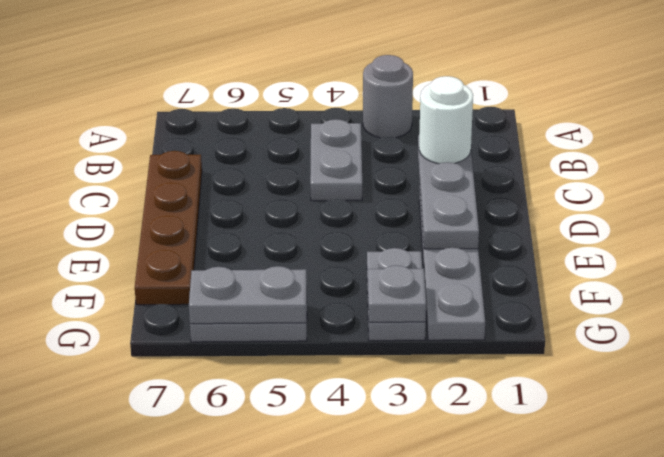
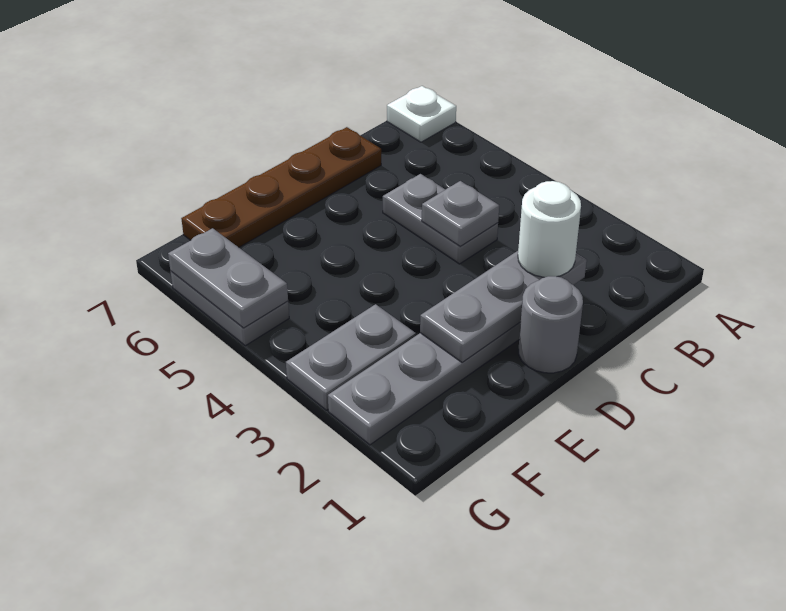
grey 1x1 round brick [363,55,413,138] -> grey 1x1 round brick moved to [519,276,583,373]
none -> white 1x1 plate [387,86,456,142]
grey 1x2 plate [310,119,362,201] -> grey 1x2 plate turned to [383,174,498,264]
grey 1x1 plate [368,265,426,322] -> grey 1x1 plate moved to [422,181,499,246]

